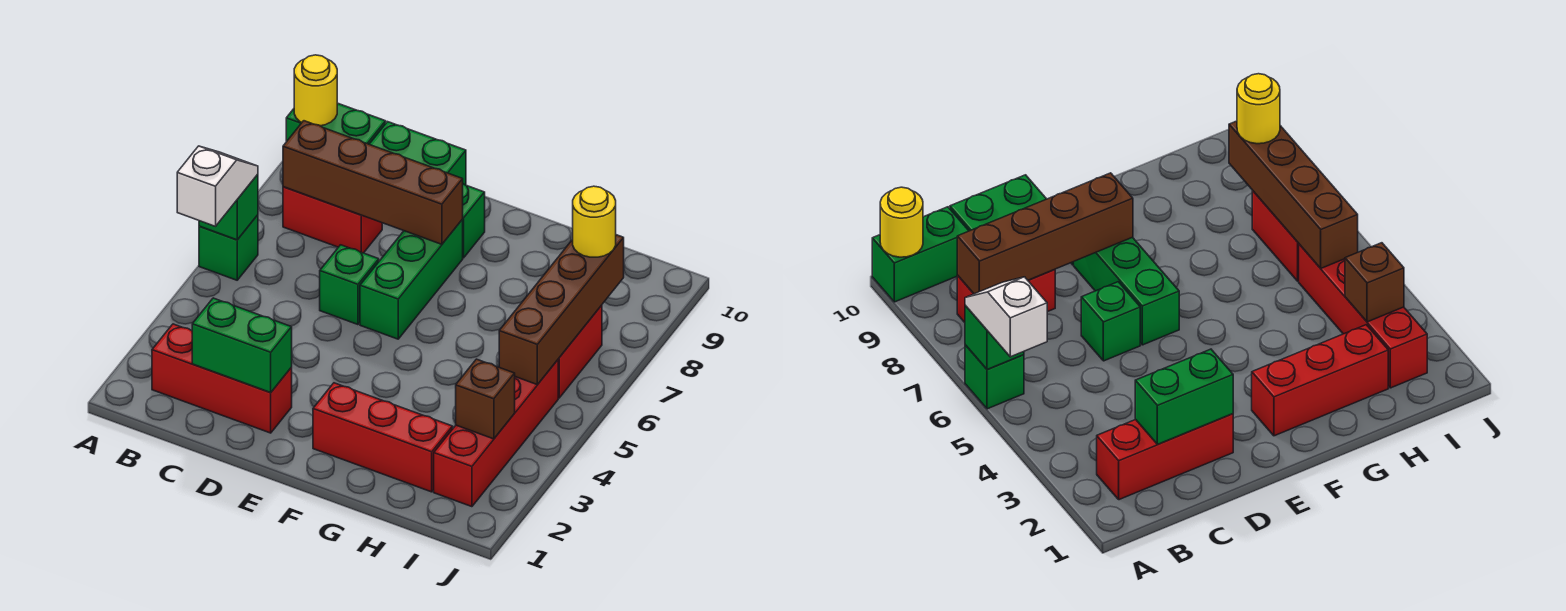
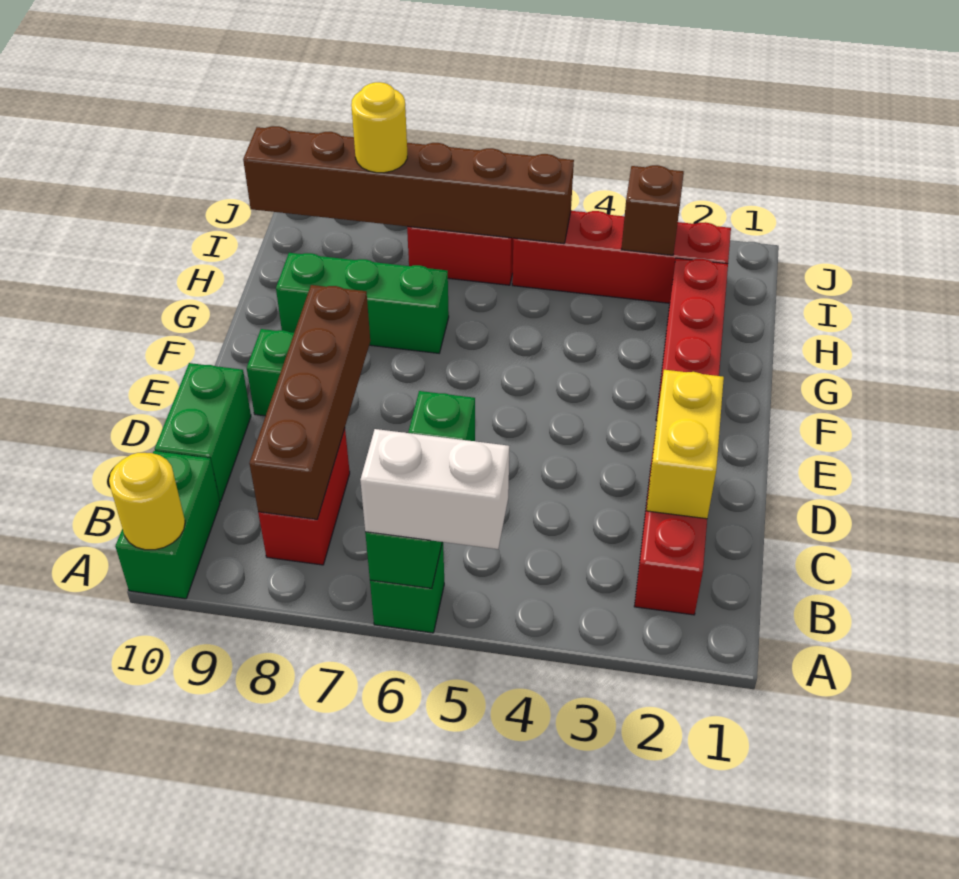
white 1x2 slope [177,146,258,226] -> white 1x2 brick [360,429,509,549]
green 1x2 brick [192,298,292,392] -> yellow 1x2 brick [646,370,724,519]
green 1x3 brick [360,219,463,339] -> green 1x3 brick moved to [276,253,449,353]
brown 1x4 brick [499,235,624,385] -> brown 1x6 brick [243,126,574,244]

